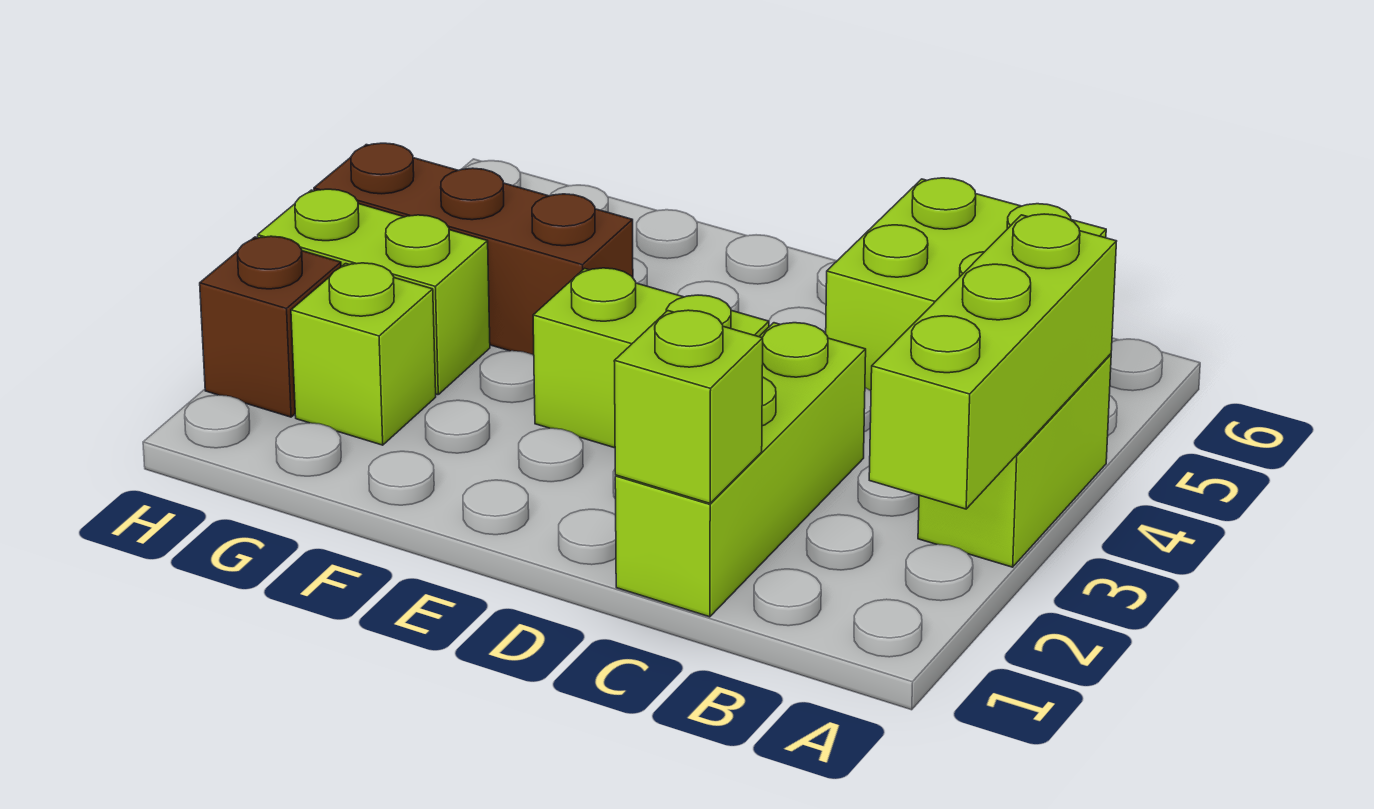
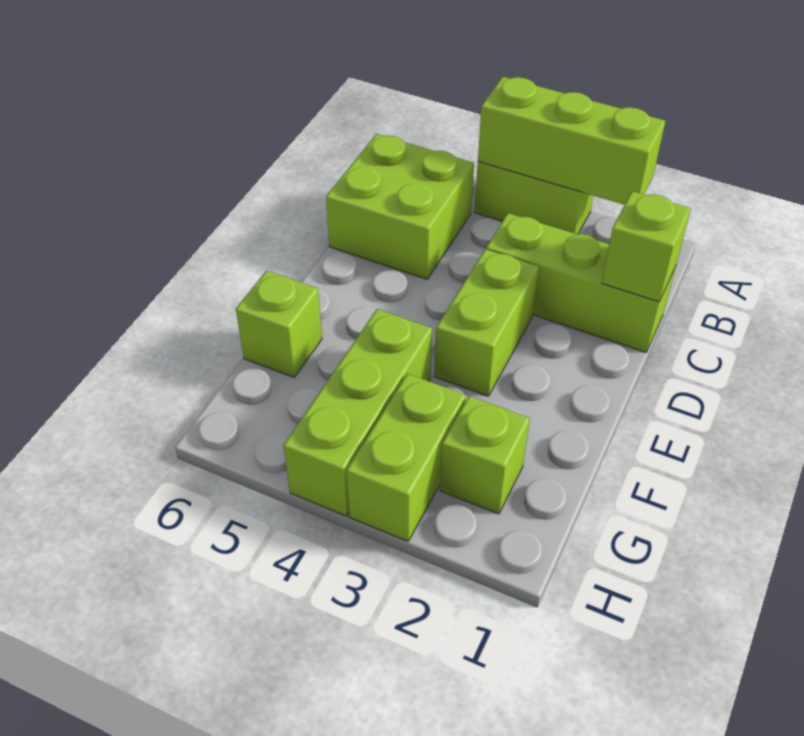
brown 1x3 brick [314,143,633,355] -> lime 1x3 brick [283,309,432,516]
none -> lime 1x1 brick [236,271,322,377]
brown 1x1 brick [200,236,341,417] -> none

